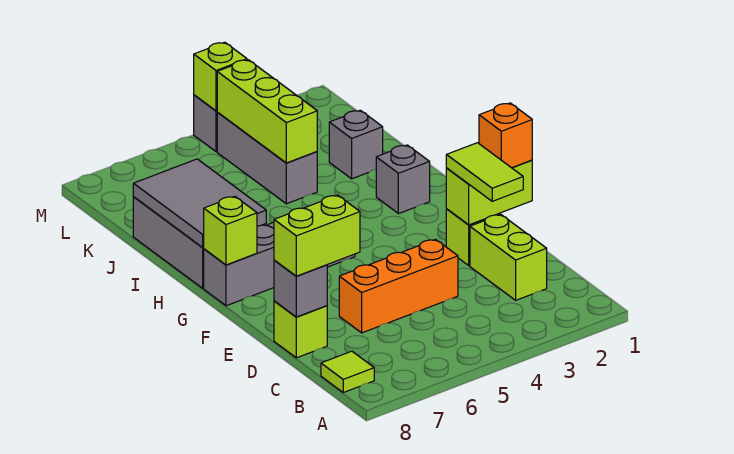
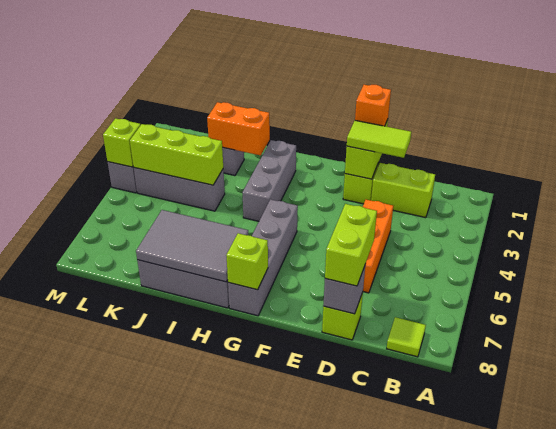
grey 1x1 brick [376,145,430,214] -> grey 1x3 brick [242,140,296,221]
none -> orange 1x2 brick [207,102,270,155]

